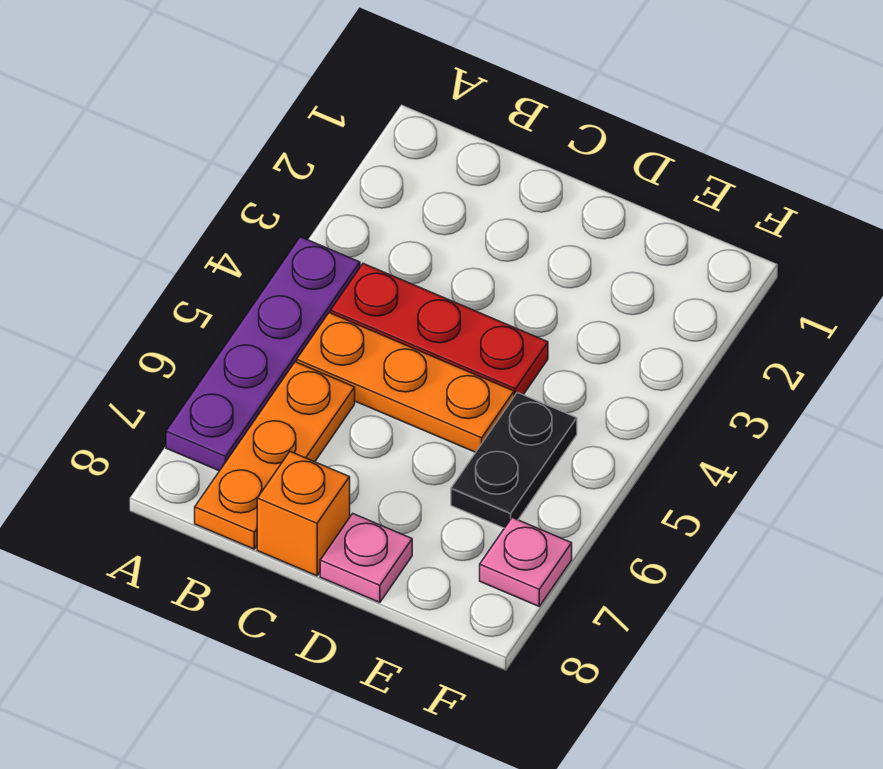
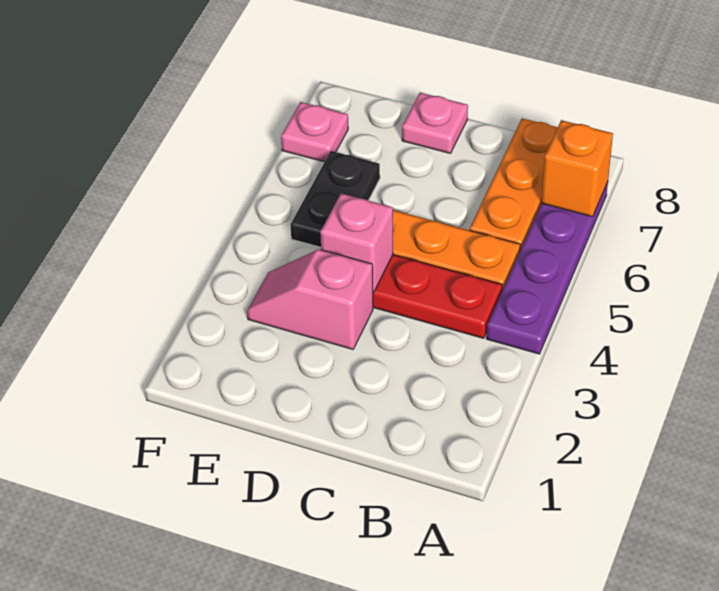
orange 1x1 brick [257,452,350,576] -> orange 1x1 brick moved to [541,120,613,217]
none -> pink 1x2 slope [247,249,373,349]
none -> pink 1x1 brick [320,193,393,293]

